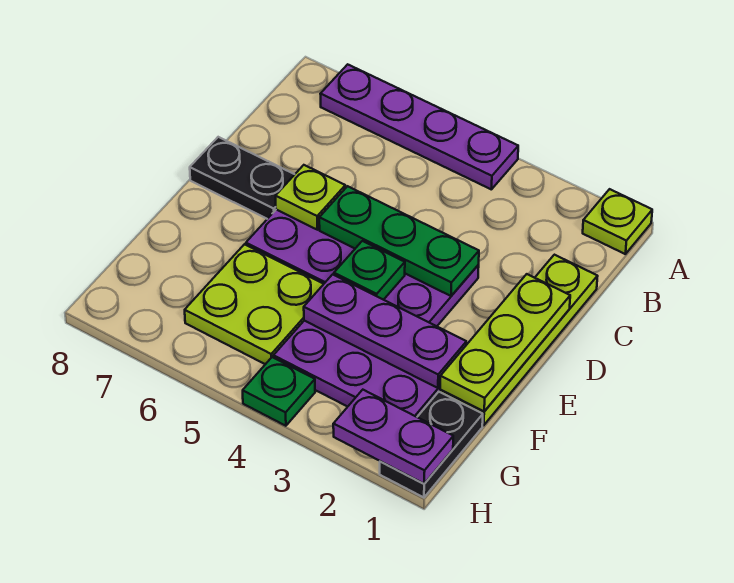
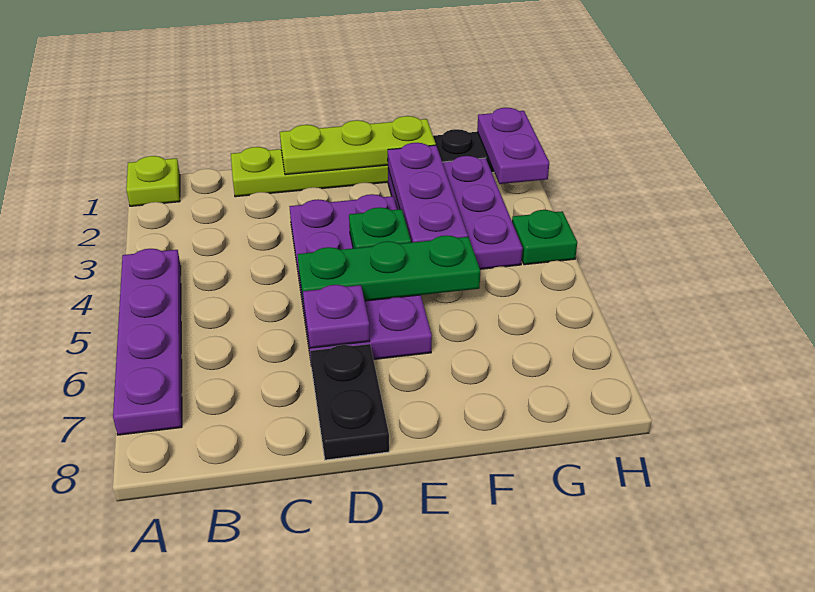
green 1x3 plate [319,186,479,296] -> green 1x3 plate turned to [298,235,480,303]
lime 1x1 plate [276,165,345,230] -> purple 1x1 plate [303,285,370,348]
lime 2x2 plate [185,244,323,364] -> none

